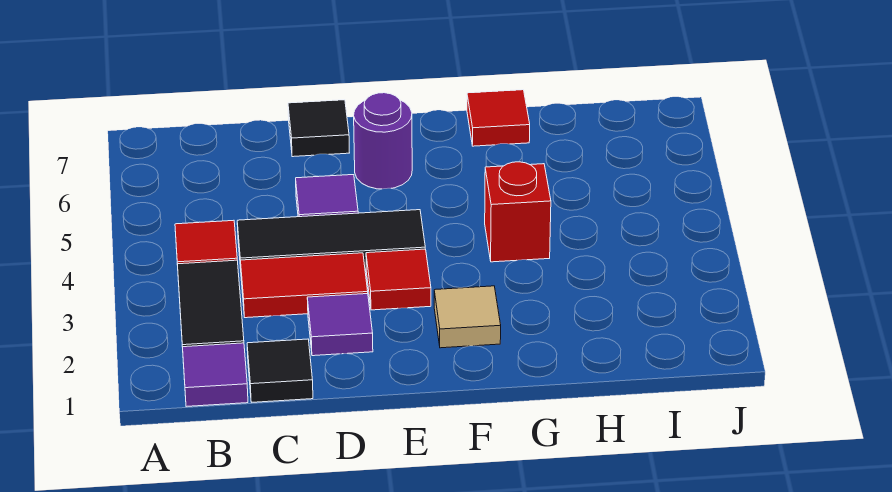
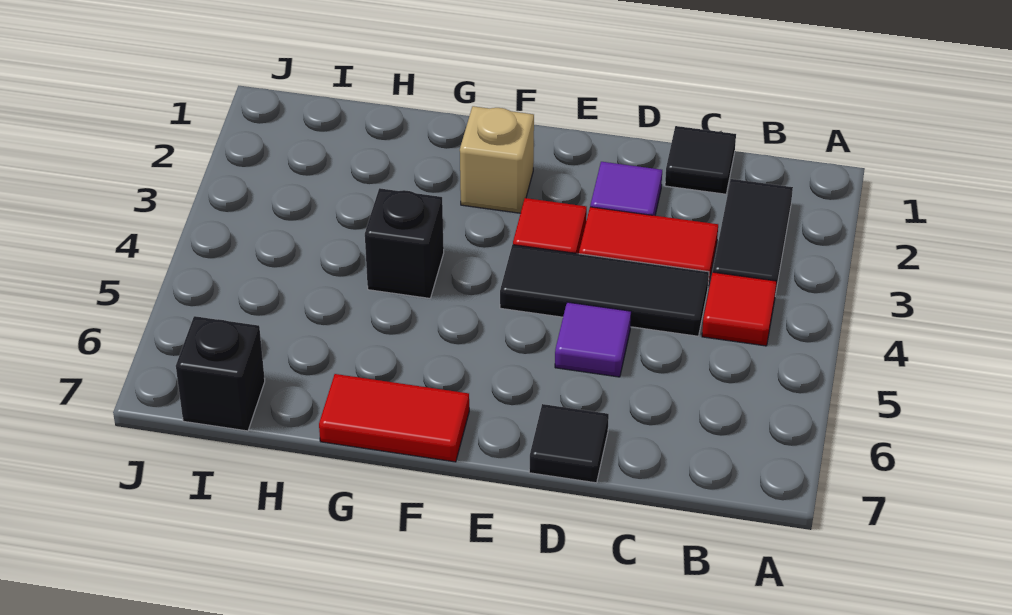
purple 1x1 tile [183,343,248,407] -> none
purple 1x1 round brick [354,93,412,189] -> none
tan 1x1 tile [434,286,501,348] -> tan 1x1 brick [460,106,534,213]
red 1x1 brick [485,162,551,262] -> black 1x1 brick [365,188,444,298]
red 1x1 tile [467,90,530,146] -> red 1x2 tile [319,374,469,462]
none -> black 1x1 brick [176,316,265,431]

